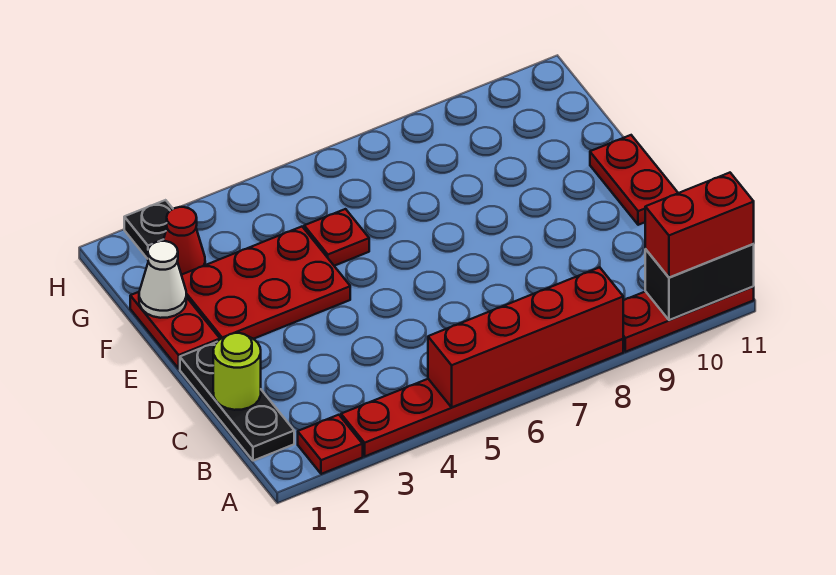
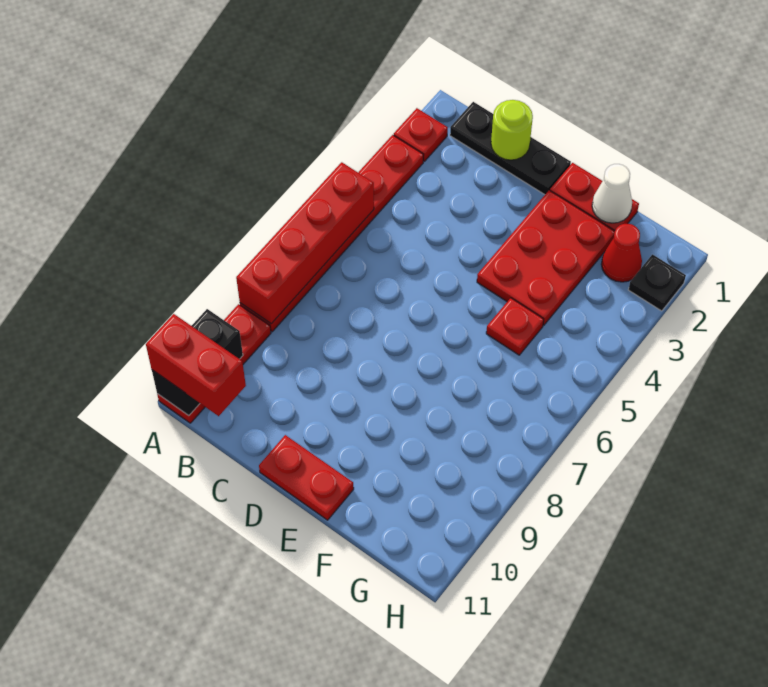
red 1x2 brick [645,173,754,277] -> red 1x2 brick turned to [146,314,246,416]

